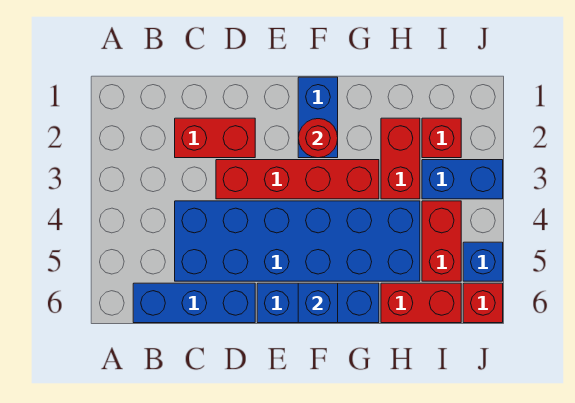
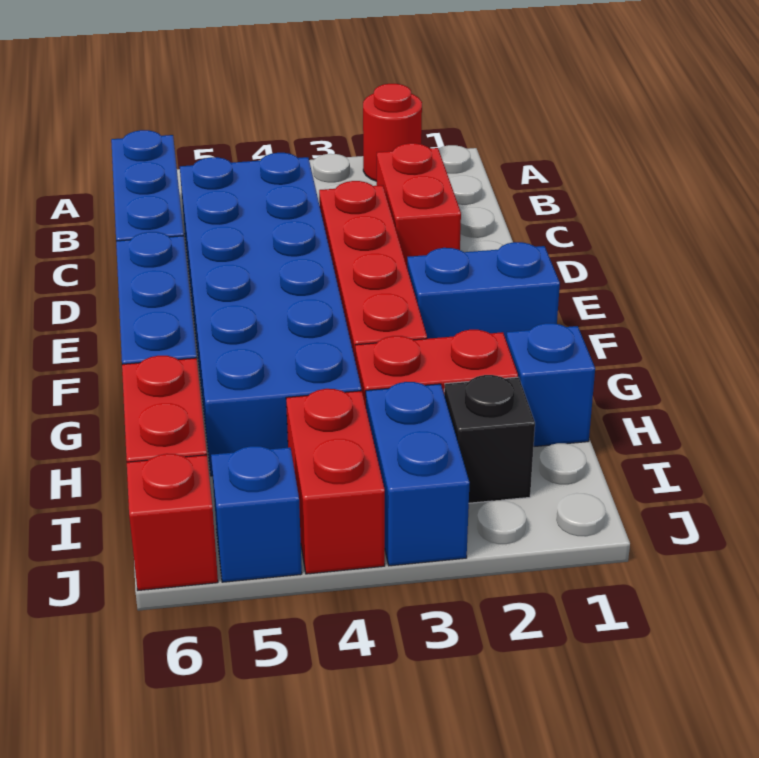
red 1x1 round brick [298,119,338,158] -> red 1x1 round brick moved to [363,84,422,181]
blue 1x1 brick [298,283,338,323] -> blue 1x1 brick moved to [506,323,595,447]
red 1x1 brick [422,118,461,158] -> black 1x1 brick [444,375,535,503]
red 1x2 brick [422,201,461,281] -> red 1x2 brick turned to [286,389,385,574]

